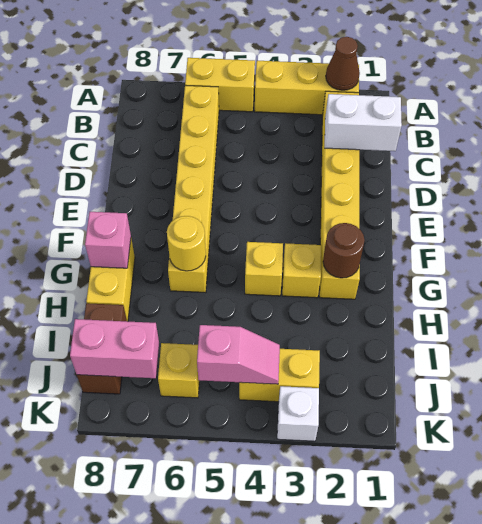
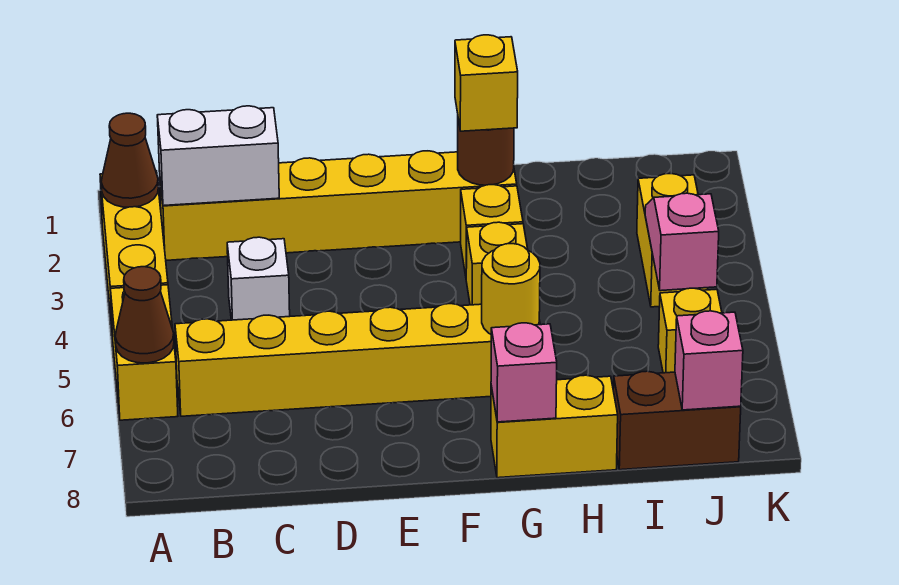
none -> brown 1x1 cone [115,267,174,363]
white 1x2 brick [325,94,402,151] -> white 1x2 brick turned to [157,106,279,206]
none -> yellow 1x1 brick [455,35,518,131]
pink 1x2 brick [70,319,159,378] -> pink 1x1 brick [675,311,743,410]
white 1x1 brick [277,386,319,441] -> white 1x1 brick moved to [227,237,290,320]

